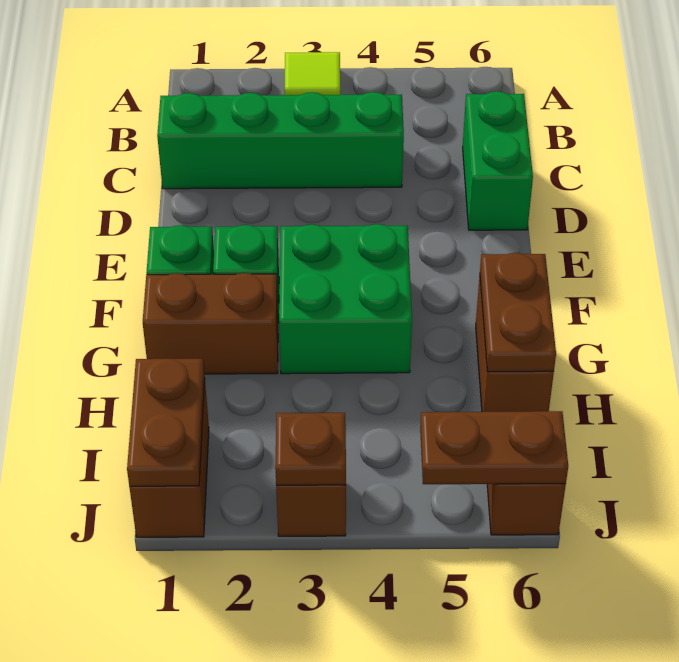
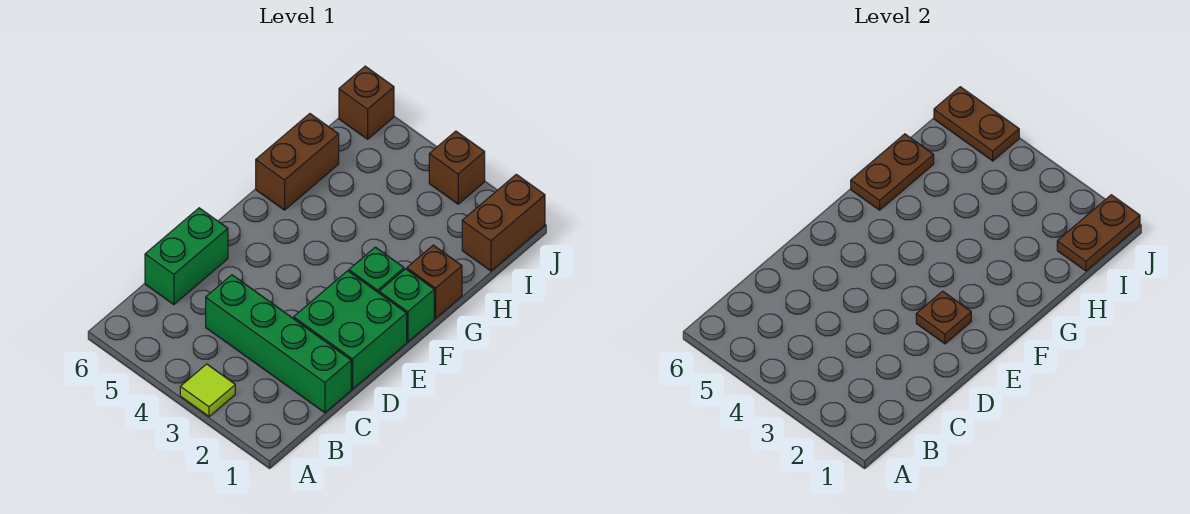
green 2x2 brick [279,224,412,374] -> green 2x2 brick moved to [294,271,407,389]
brown 1x2 brick [143,273,278,374] -> brown 1x1 brick [407,245,462,318]
brown 1x1 plate [275,413,346,485] -> brown 1x1 plate moved to [916,291,971,344]

